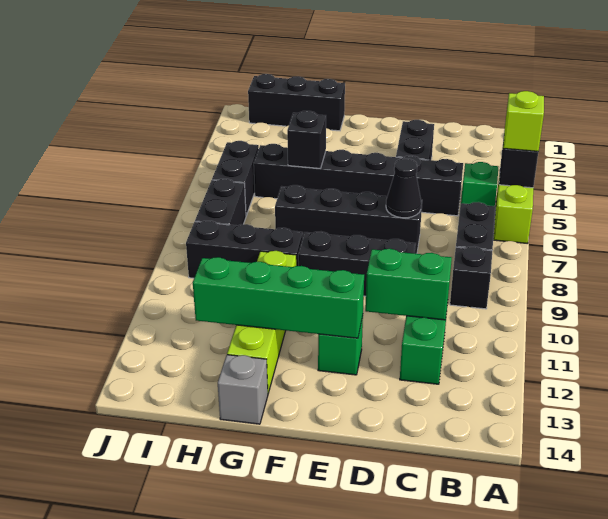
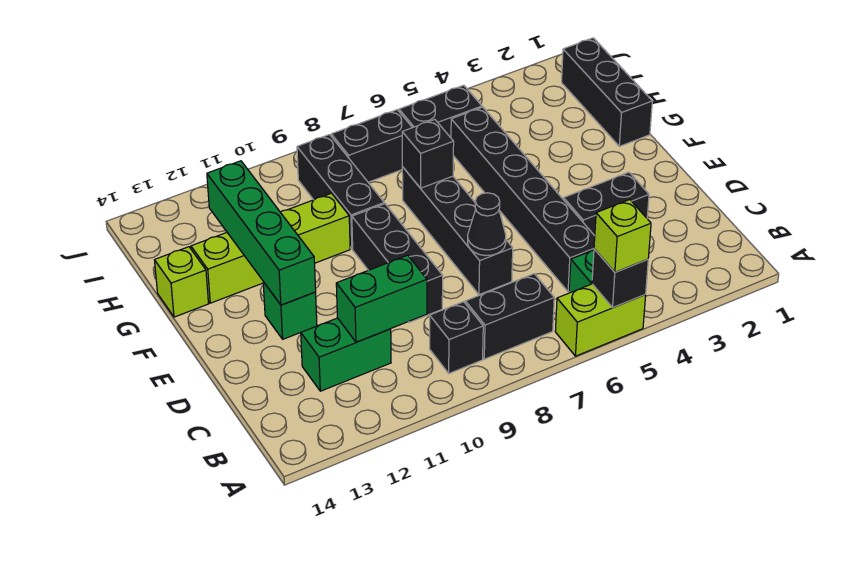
green 1x2 brick [365,249,452,320] -> green 1x2 brick turned to [336,255,427,342]
black 1x1 brick [287,111,326,168] -> black 1x1 brick moved to [402,120,454,188]
grey 1x1 brick [218,355,268,424] -> lime 1x1 brick [155,247,209,317]

